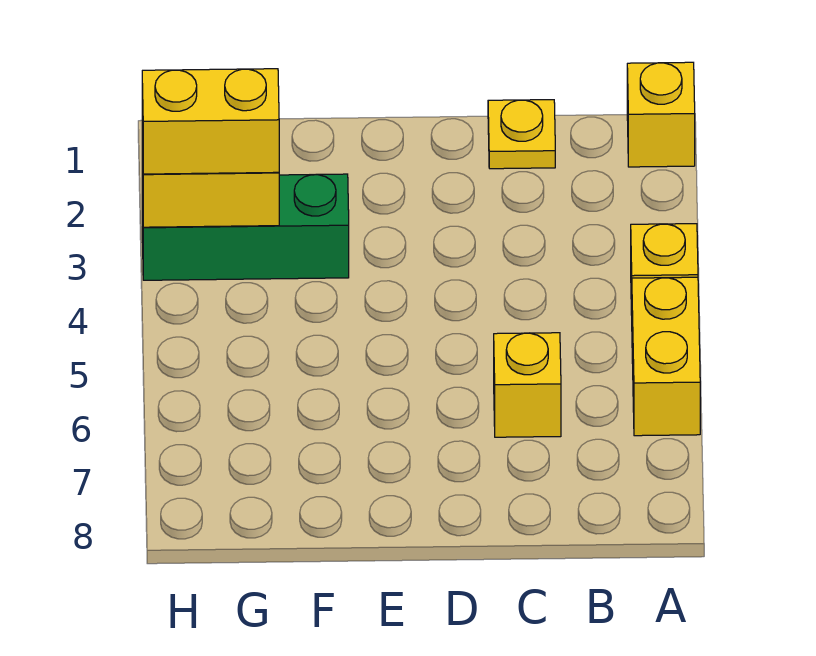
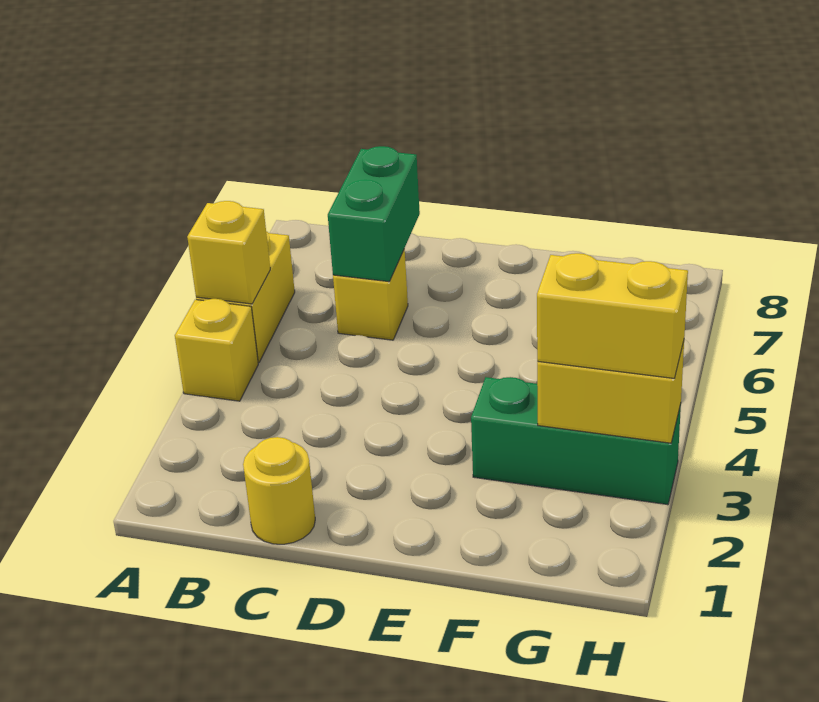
yellow 1x1 brick [627,62,695,167] -> yellow 1x1 brick moved to [187,201,270,304]
yellow 1x1 plate [488,100,555,169] -> yellow 1x1 round brick [243,437,315,544]
none -> green 1x2 brick [328,146,420,282]

